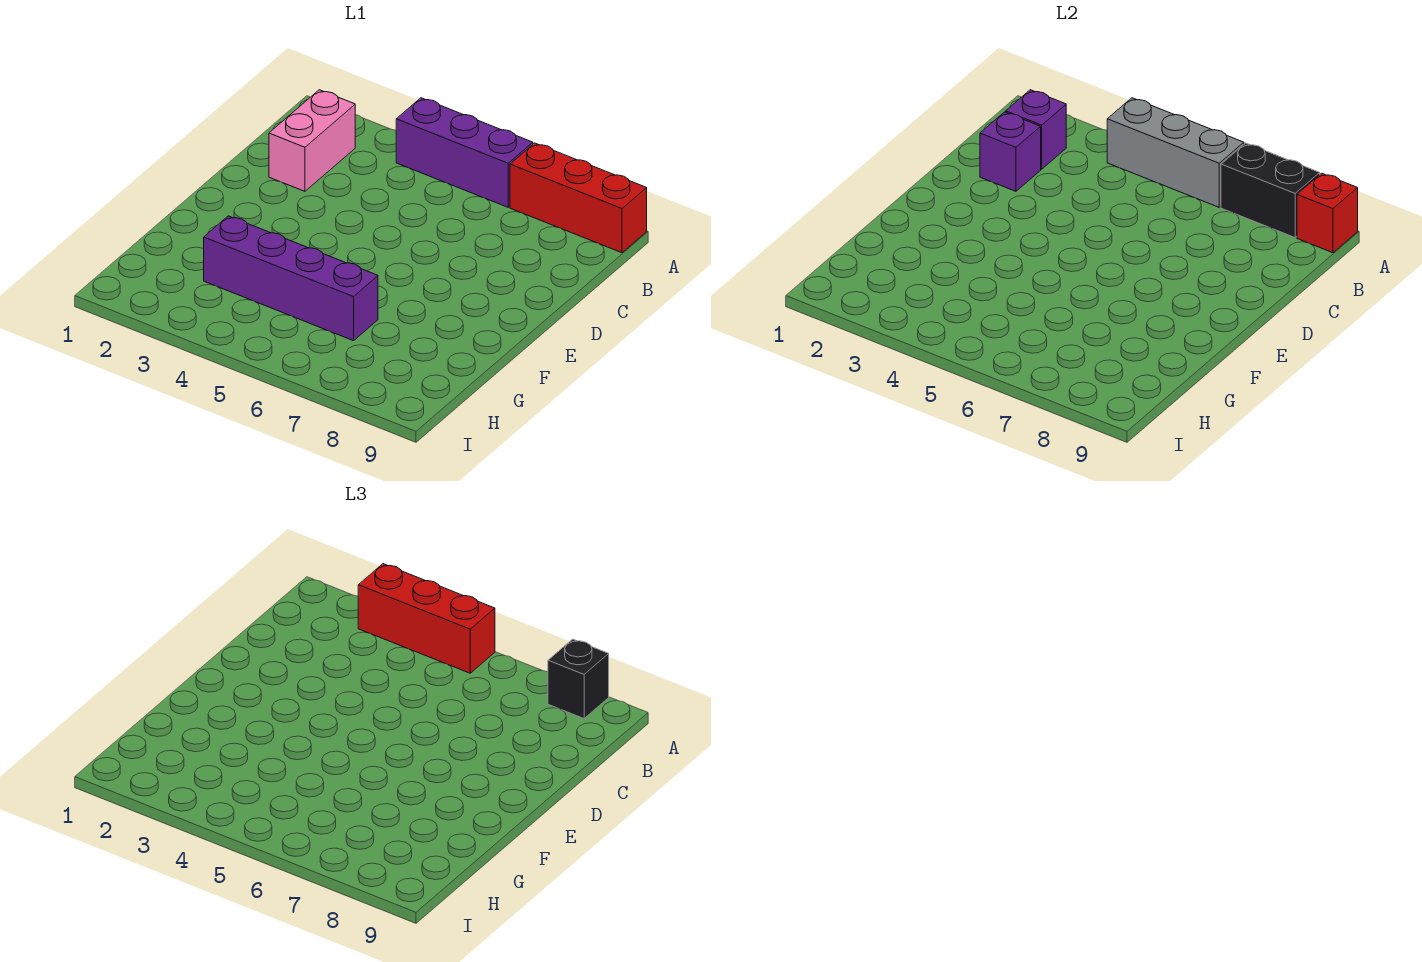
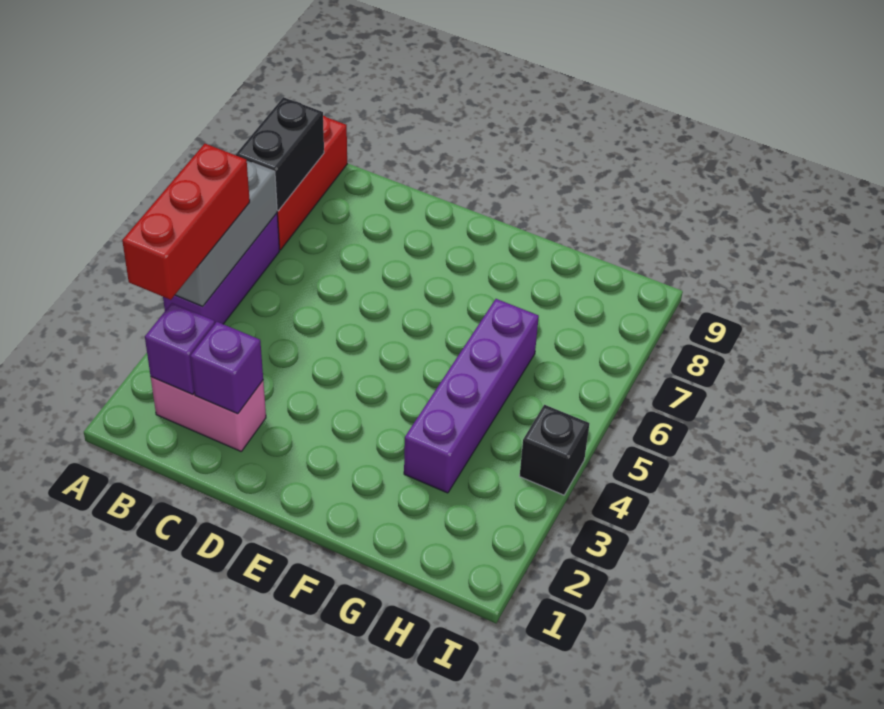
black 1x1 brick [548,639,609,719] -> black 1x1 brick moved to [520,405,589,495]
red 1x1 brick [1297,173,1358,253] -> none

